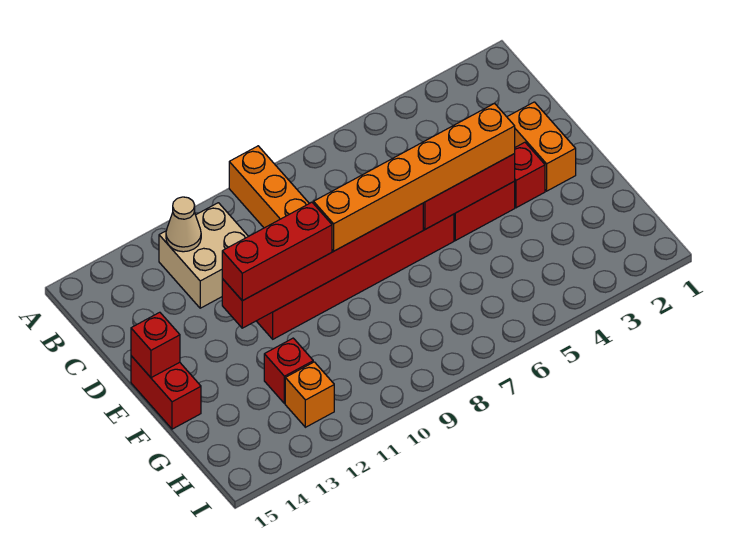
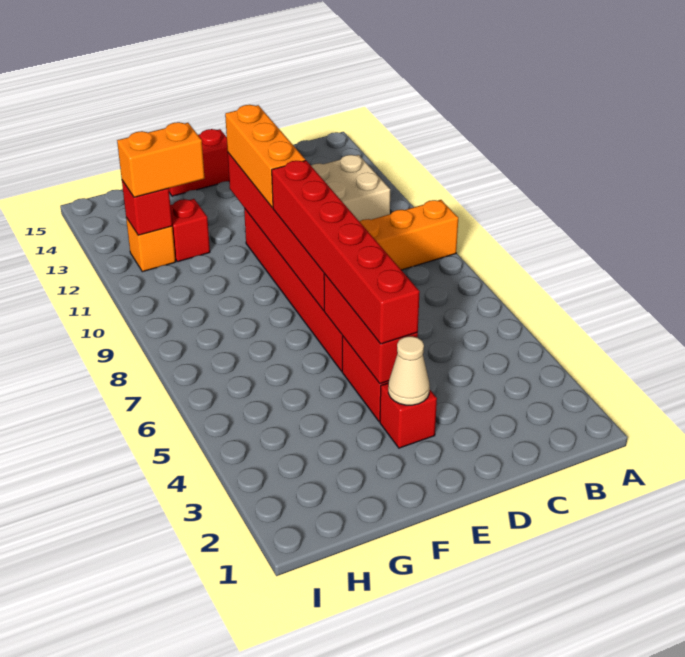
tan 1x1 cone [166,197,201,252] -> tan 1x1 cone moved to [388,336,430,405]
orange 1x2 brick [507,102,576,191] -> orange 1x2 brick moved to [117,122,205,197]
orange 1x6 brick [314,103,515,251] -> red 1x6 brick [272,160,420,344]
red 1x3 brick [222,202,332,301] -> orange 1x3 brick [225,105,305,208]
red 1x1 brick [131,312,180,378] -> red 1x1 brick moved to [122,180,172,235]

